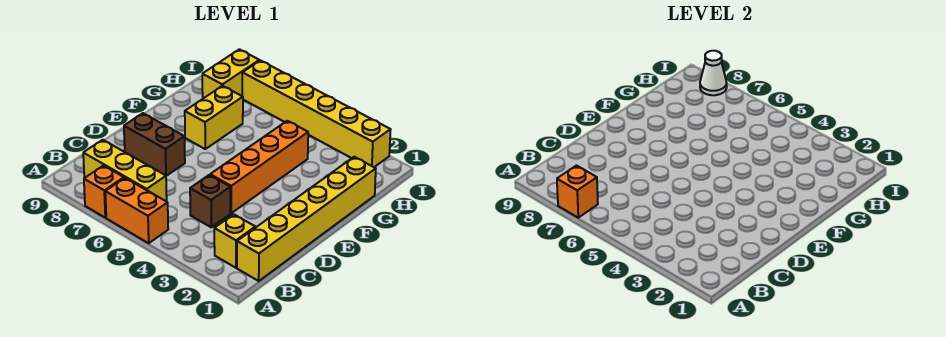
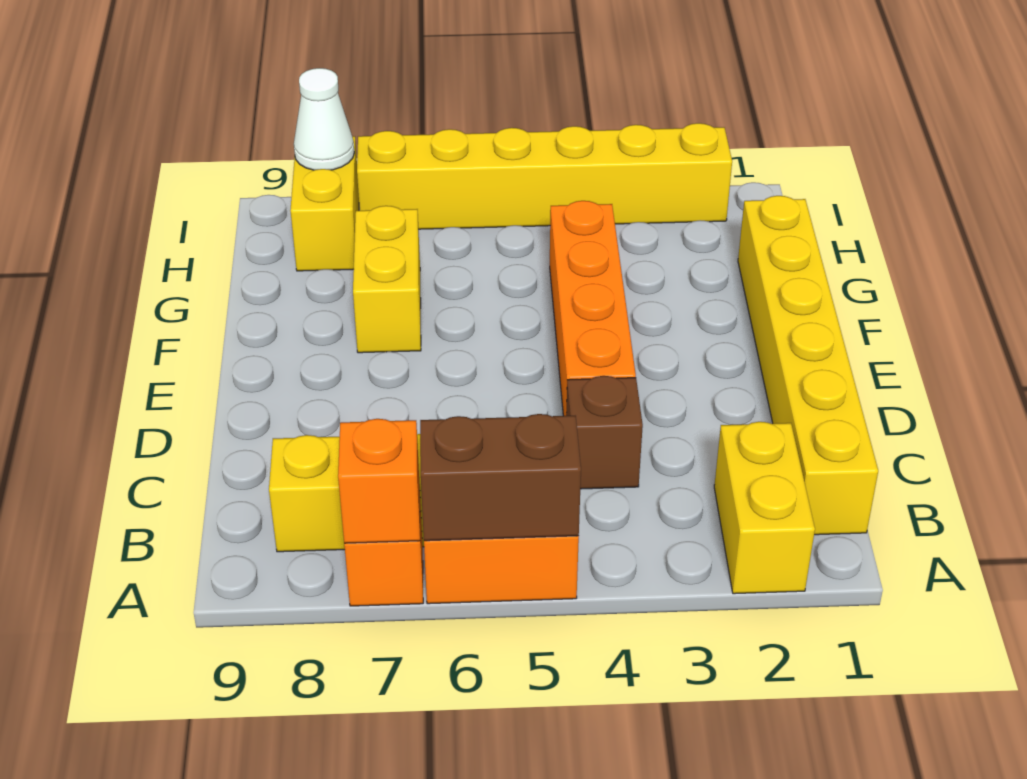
yellow 1x1 brick [214,214,255,268] -> yellow 1x2 brick [714,422,815,594]
brown 1x2 brick [124,113,185,176] -> brown 1x2 brick moved to [420,414,581,541]

